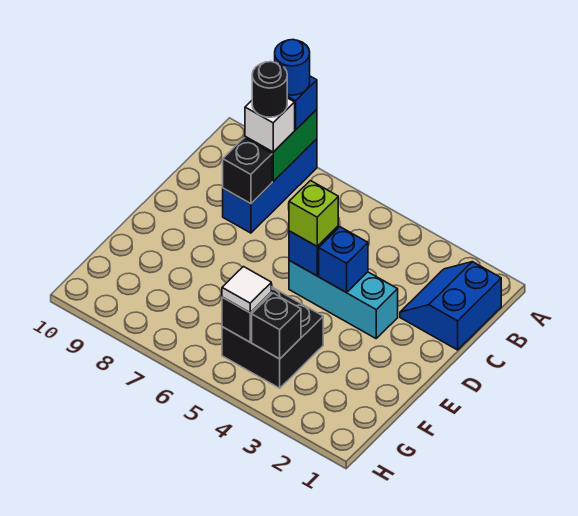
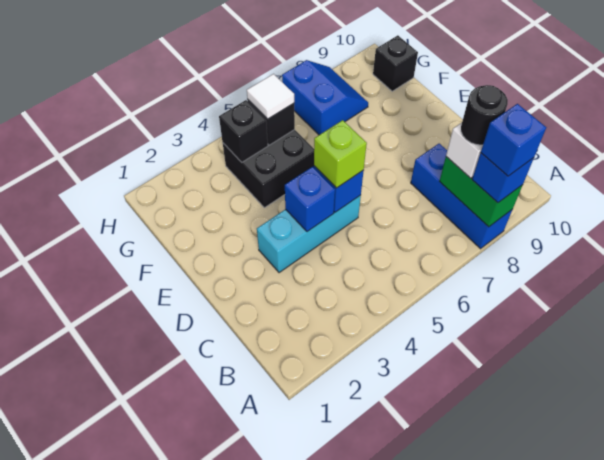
blue 1x1 round brick [275,40,310,95] -> blue 1x1 brick [481,104,546,176]
blue 2x2 slope [400,262,501,350] -> blue 2x2 slope moved to [282,60,368,135]
black 1x1 brick [223,138,272,204] -> black 1x1 brick moved to [373,35,418,91]

